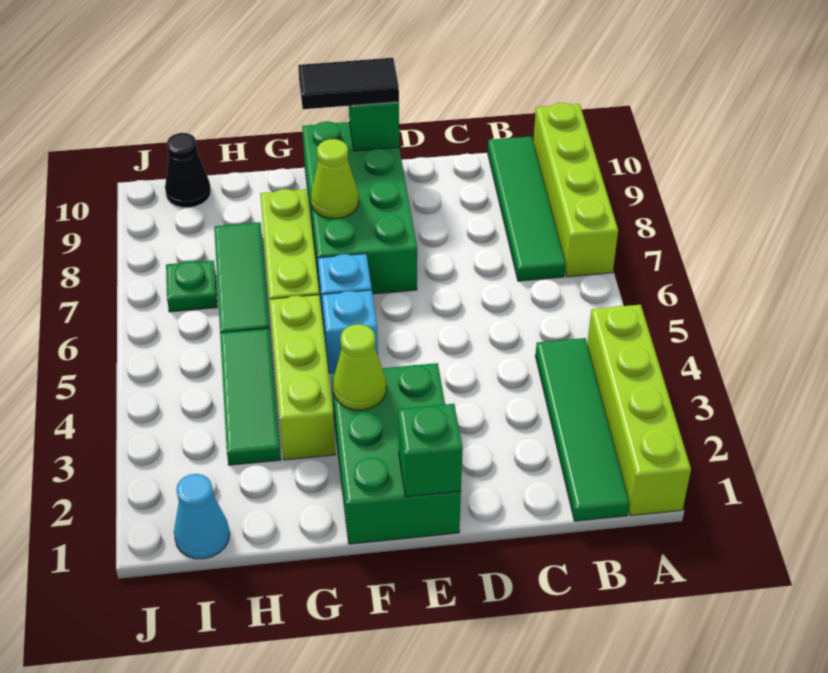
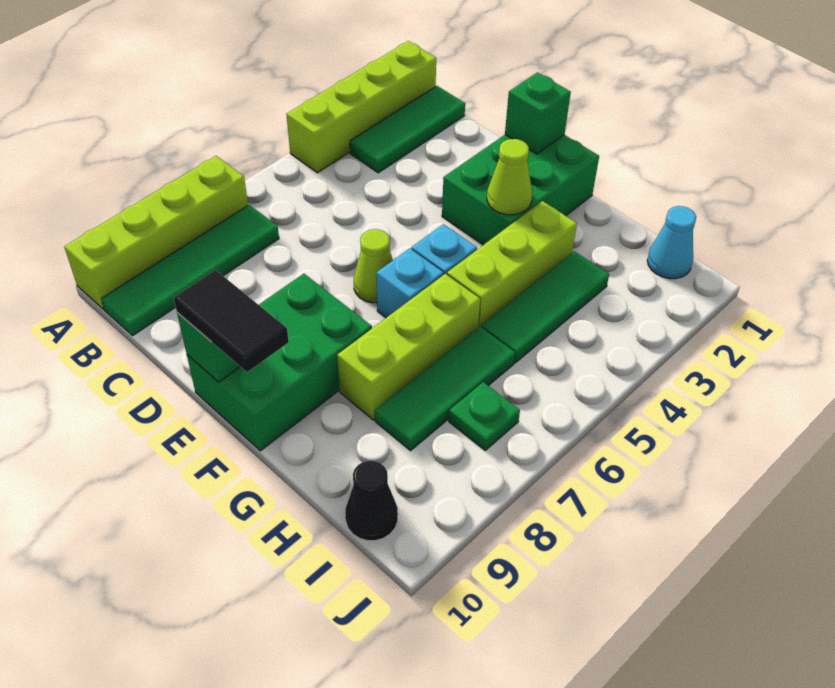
green 1x4 tile [535,338,629,521] -> green 1x3 tile [350,86,465,173]
green 2x4 brick [302,121,417,294] -> green 2x3 brick [187,274,372,451]
lime 1x1 cone [311,139,359,219] -> lime 1x1 cone moved to [354,229,393,303]

